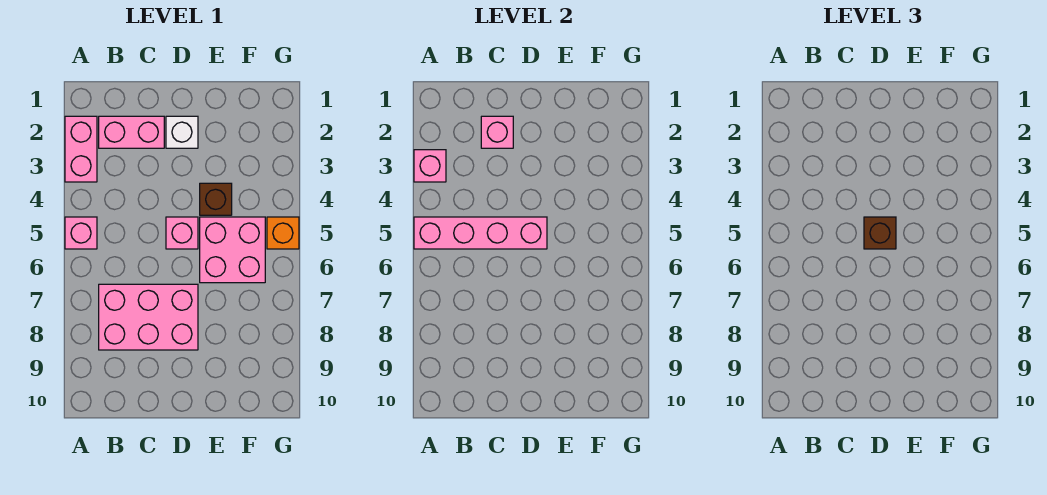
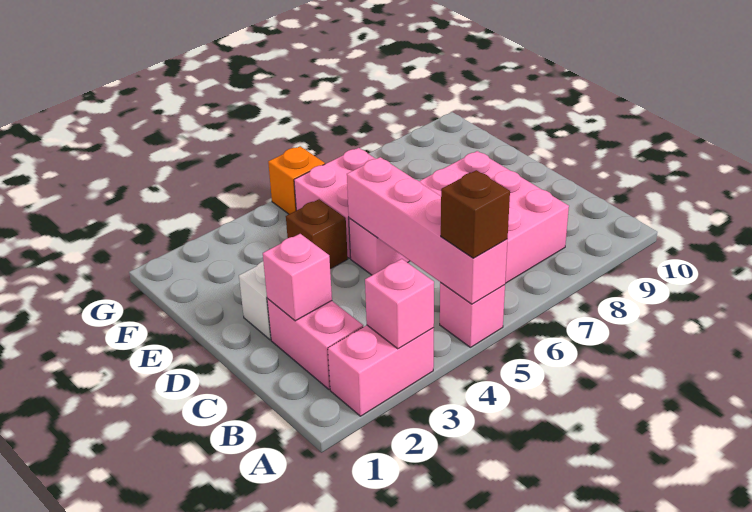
brown 1x1 brick [864,217,896,249] -> brown 1x1 brick moved to [441,170,510,258]

